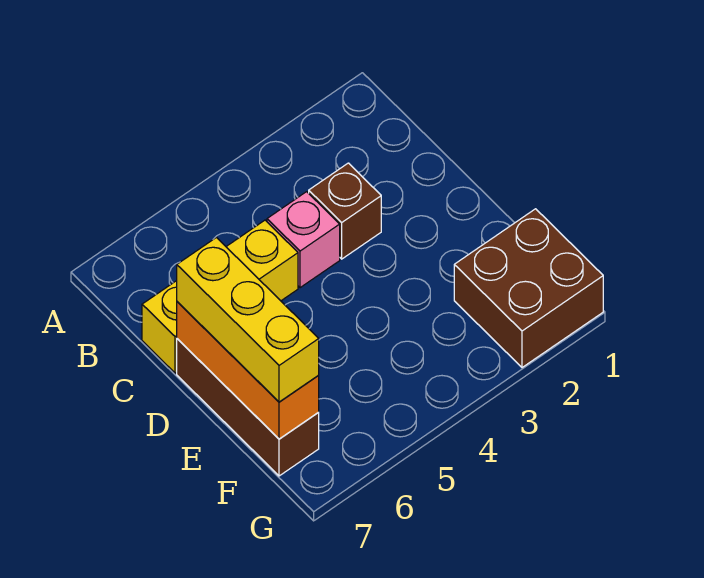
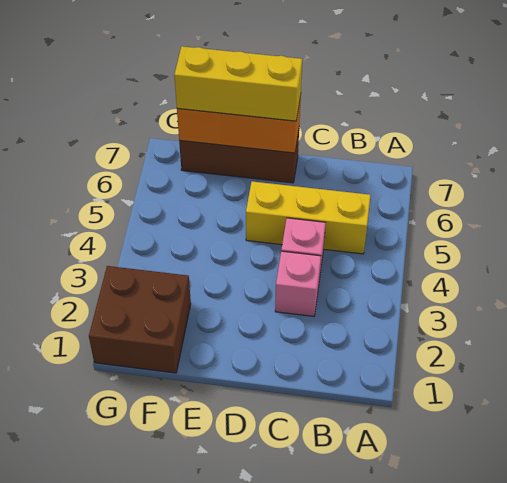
brown 1x1 brick [309,163,381,259] -> pink 1x1 brick [275,251,321,316]
yellow 1x3 brick [142,220,298,373] -> yellow 1x3 brick turned to [246,181,371,254]

